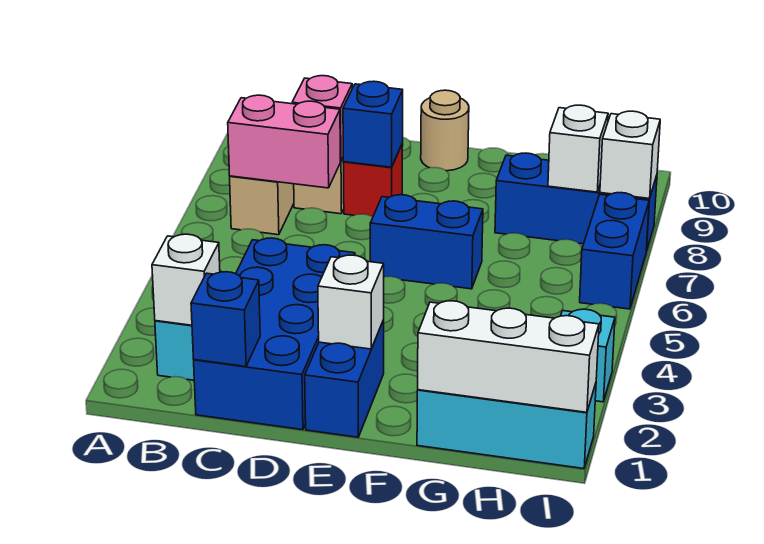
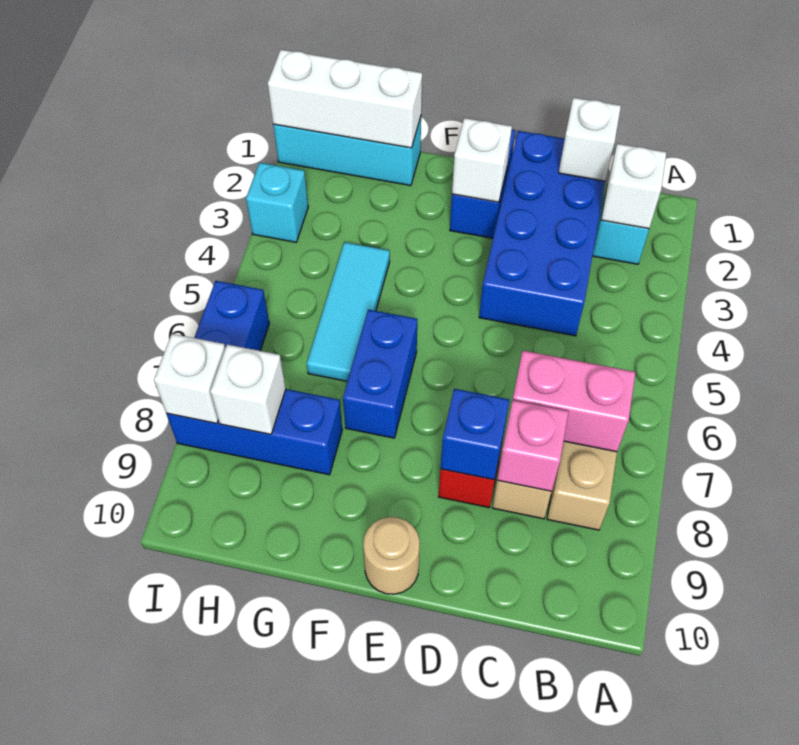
blue 1x1 brick [191,272,260,366] -> white 1x1 brick [559,98,621,181]
blue 1x2 brick [370,195,483,289] -> blue 1x2 brick turned to [343,310,417,438]
none -> cyan 1x3 tile [307,242,390,381]

